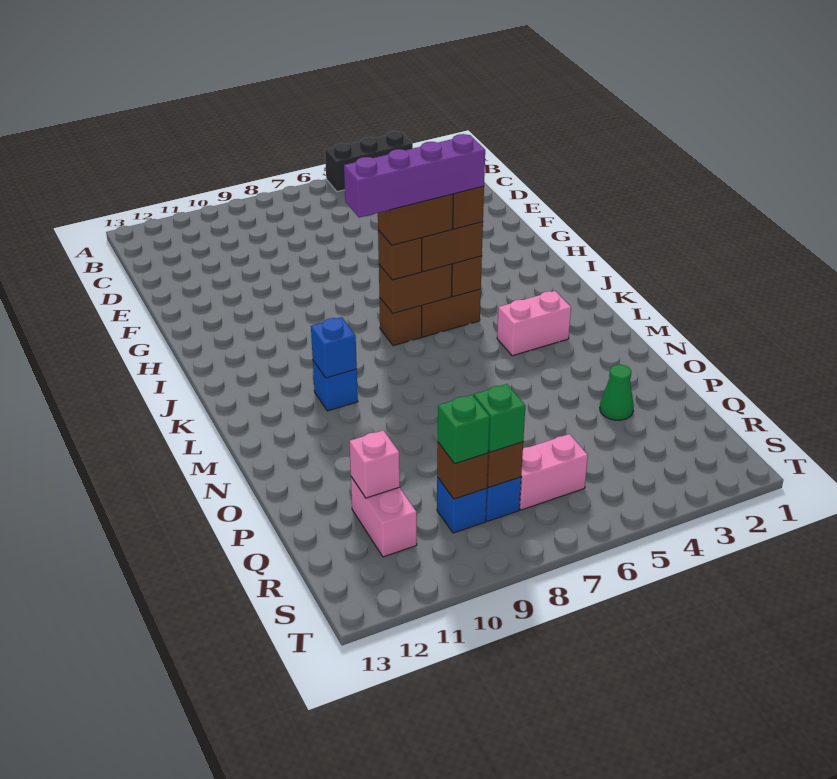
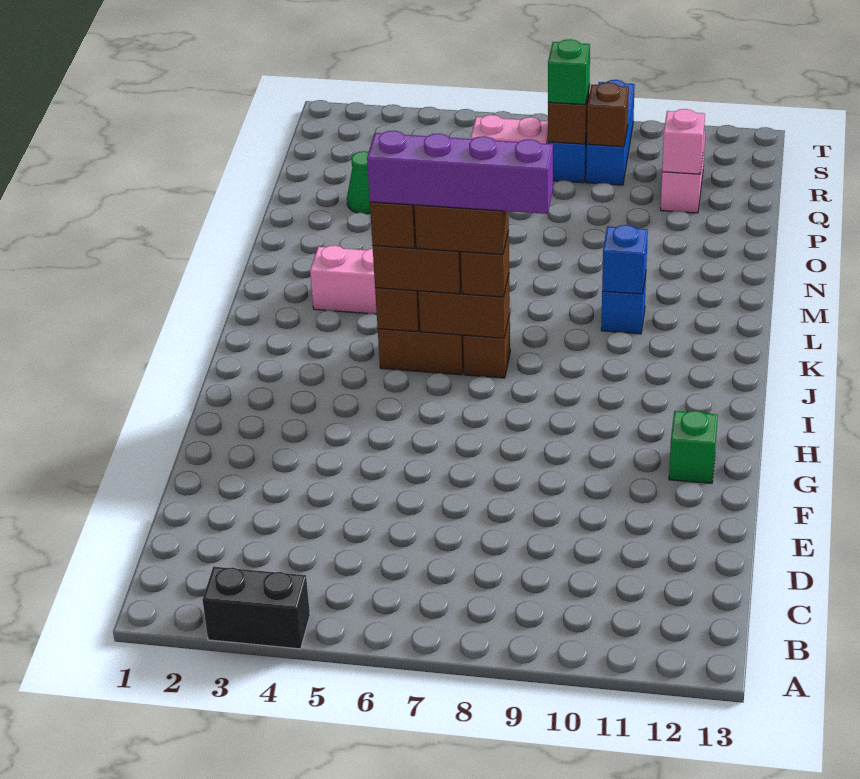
black 1x3 brick [325,131,413,192] -> black 1x2 brick [202,567,310,649]
blue 1x1 brick [437,477,487,533] -> blue 1x3 brick [586,80,635,185]
green 1x1 brick [438,395,490,464] -> green 1x1 brick moved to [669,411,718,483]

